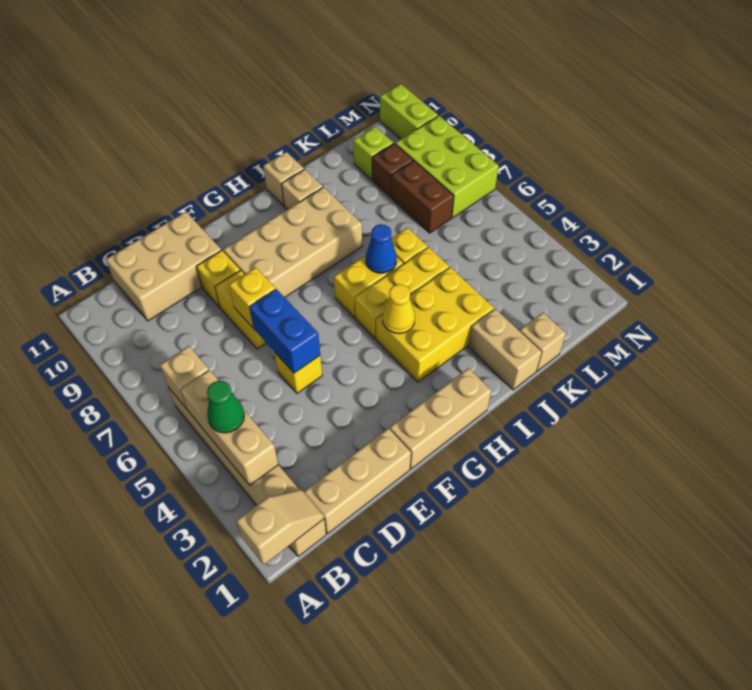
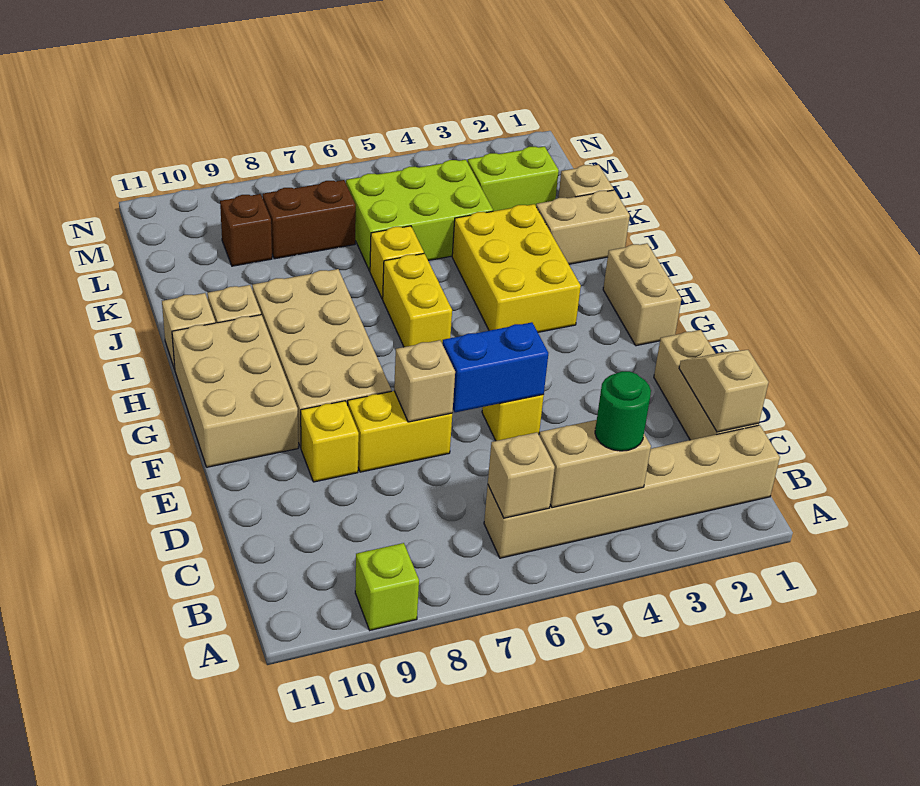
tan 1x2 slope [236,489,324,565] -> tan 1x2 slope moved to [679,350,769,432]
tan 1x3 brick [180,370,278,486] -> tan 1x2 brick [539,420,651,508]
green 1x1 cone [207,381,244,433] -> green 1x1 round brick [595,371,651,451]
tan 2x3 brick [106,212,221,321] -> tan 2x3 brick moved to [172,315,298,467]
yellow 1x1 brick [229,267,275,328] -> tan 1x1 brick [394,340,455,422]
tan 1x3 brick [390,368,491,469] -> tan 1x2 brick [603,243,681,346]
yellow 1x1 cone [383,284,415,334] -> none
yellow 1x3 brick [355,247,449,338] -> none
blue 1x1 cone [366,224,397,273] -> none
lime 1x1 brick [353,127,393,180] -> lime 1x1 brick moved to [355,543,419,630]
lime 2x3 brick [395,116,499,218] -> lime 2x3 brick moved to [346,160,493,271]
lime 1x2 brick [380,84,438,139] -> lime 1x2 brick moved to [468,146,559,211]

